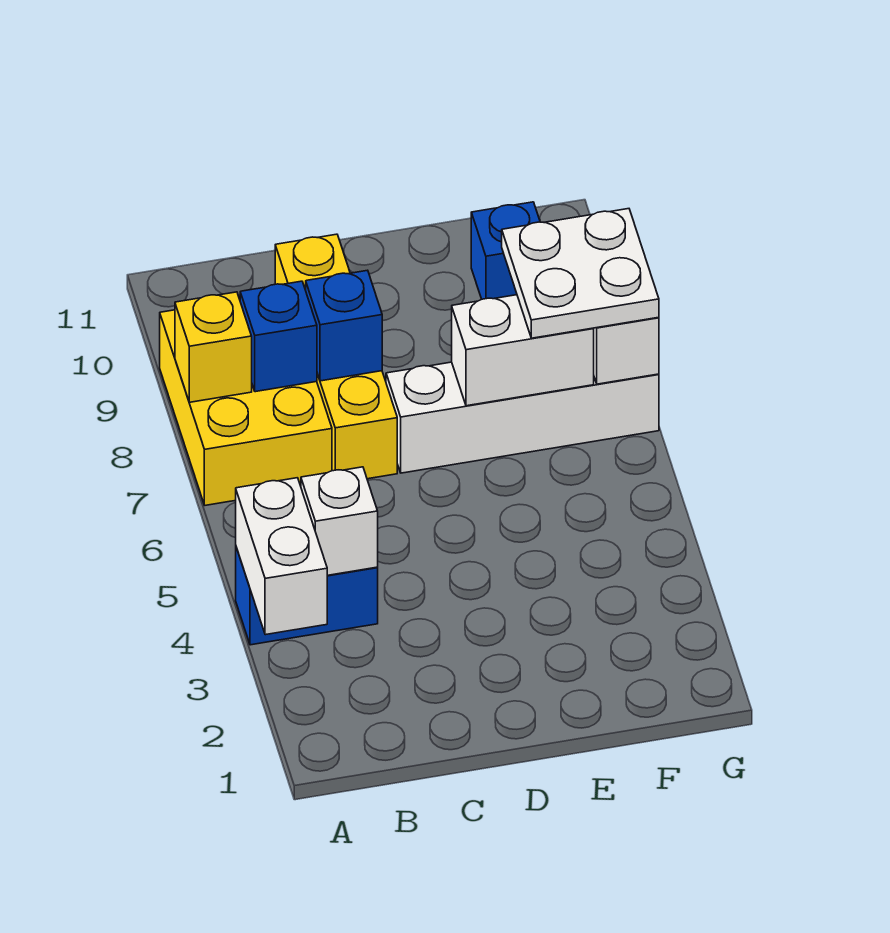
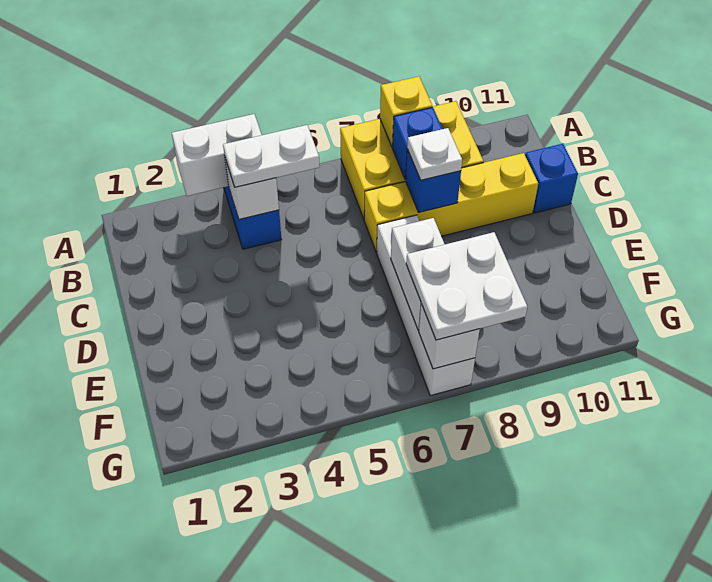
none -> white 1x2 plate [223,125,319,187]
none -> white 1x1 plate [407,128,462,180]
blue 1x1 brick [471,202,540,299] -> blue 1x1 brick moved to [525,144,578,213]

